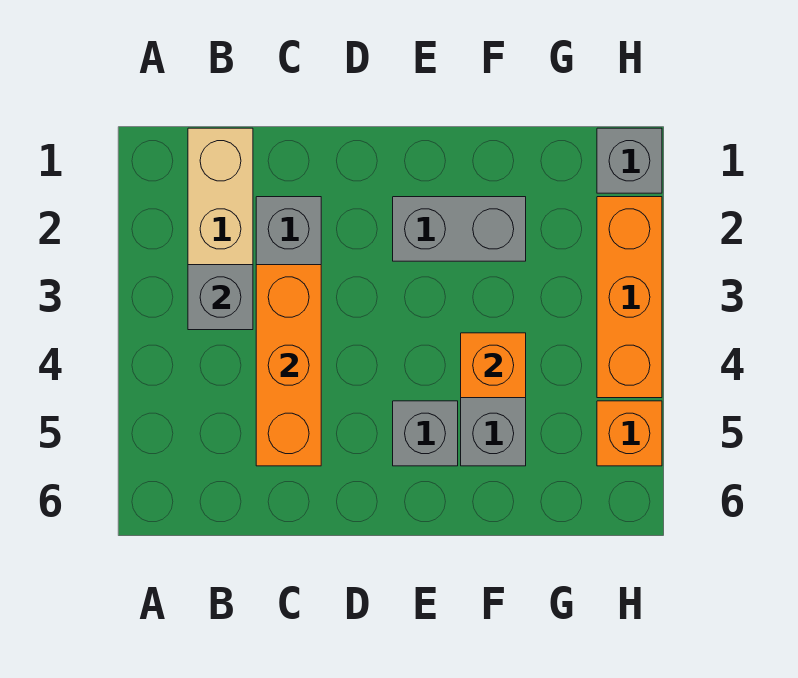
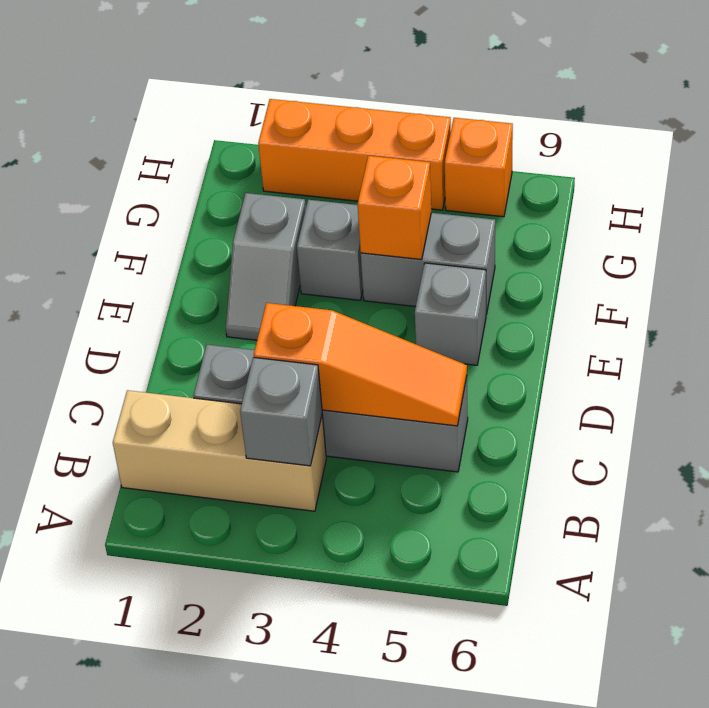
orange 1x3 brick [256,265,321,466] -> orange 1x3 slope [254,303,467,426]
grey 1x2 brick [393,197,526,261] -> grey 1x2 slope [226,193,306,340]
grey 1x1 brick [597,128,662,193] -> grey 1x1 brick moved to [297,200,363,300]

